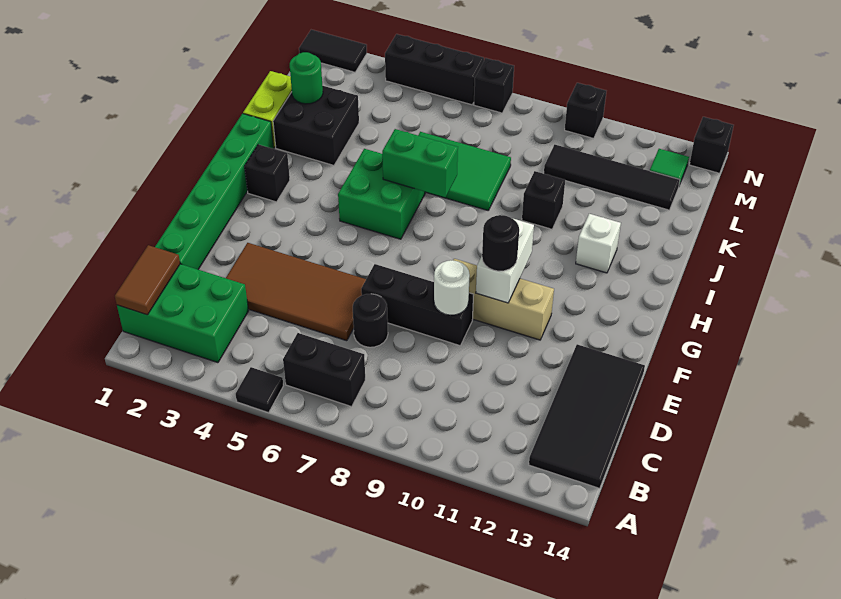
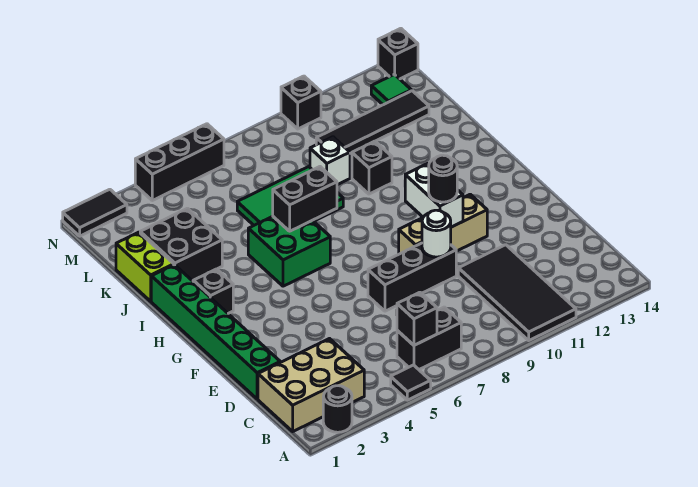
green 2x3 brick [117,264,249,363] -> tan 2x3 brick [258,339,364,431]
brown 1x2 tile [115,245,180,315] -> none
black 2x4 tile [529,344,645,488] -> black 2x4 tile moved to [458,245,576,340]
brown 2x4 tile [226,243,366,341] -> none
black 1x1 round brick [353,294,388,347] -> black 1x1 round brick moved to [323,386,352,432]
green 1x2 brick [382,129,458,197] -> black 1x2 brick [273,167,337,231]
white 1x1 brick [576,214,621,273] -> white 1x1 brick moved to [310,137,350,185]
green 1x1 round brick [290,52,323,104] -> none
black 1x1 brick [474,58,514,113] -> black 1x1 brick moved to [397,292,437,345]

